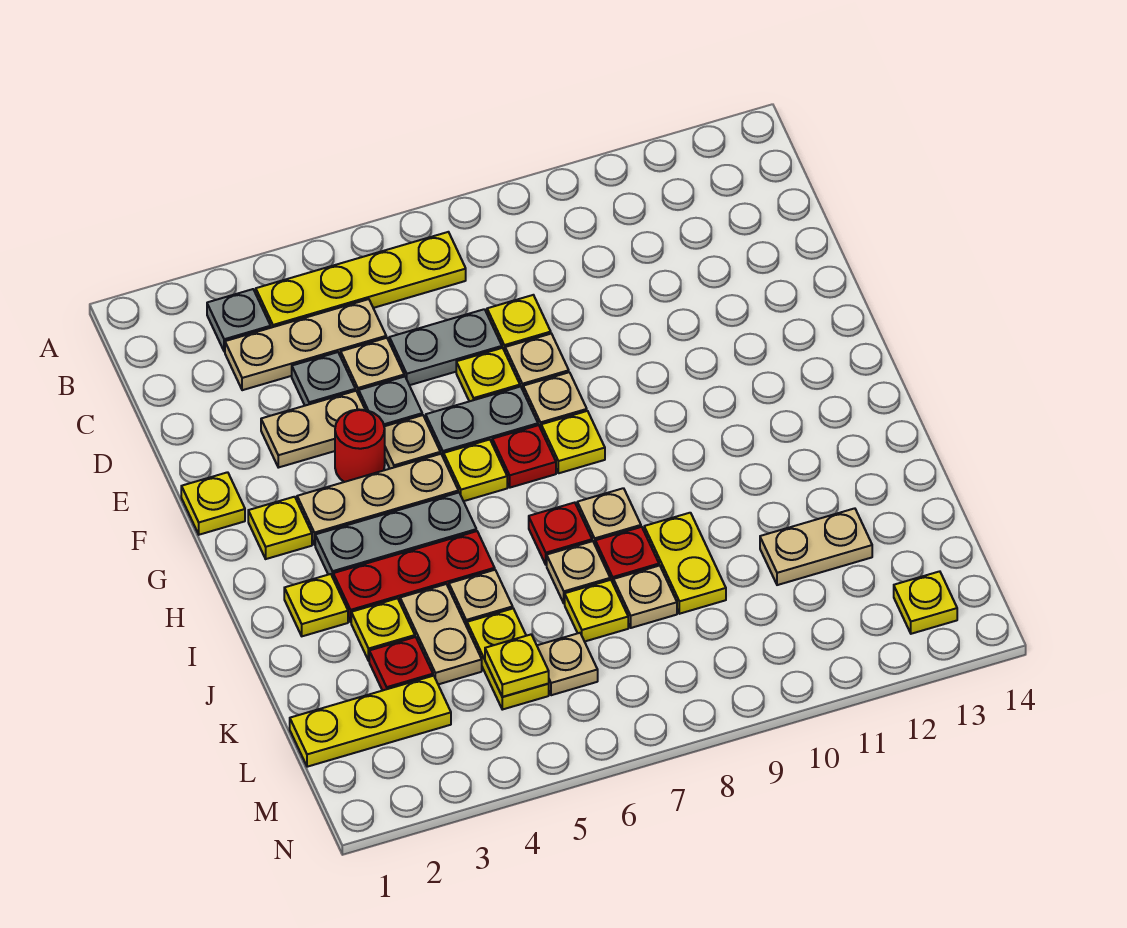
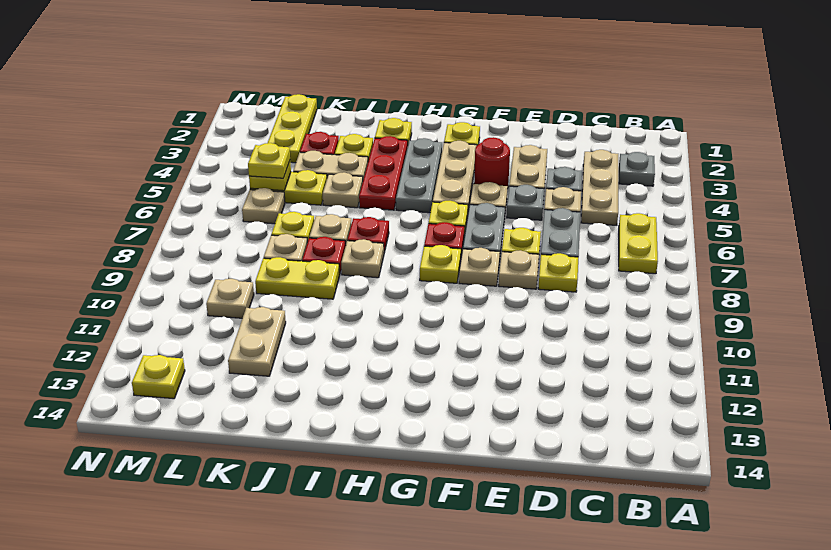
yellow 1x4 plate [256,232,466,328] -> yellow 1x2 plate [619,213,658,274]
yellow 1x1 plate [181,472,245,535] -> yellow 1x1 plate moved to [248,143,290,178]
none -> tan 1x1 plate [206,279,254,318]

